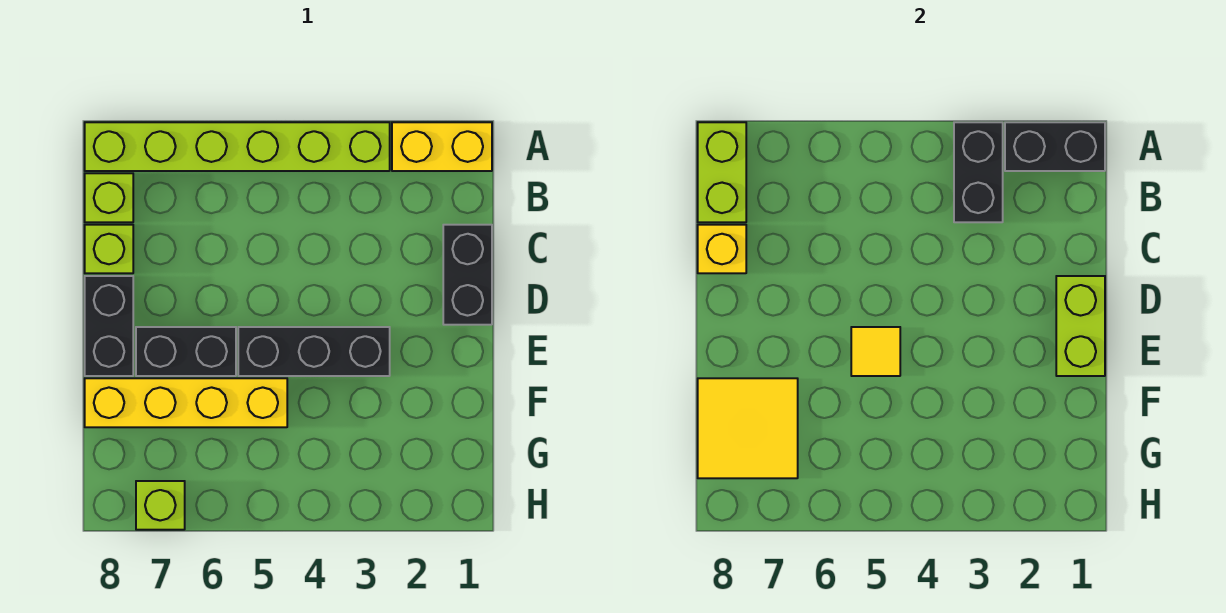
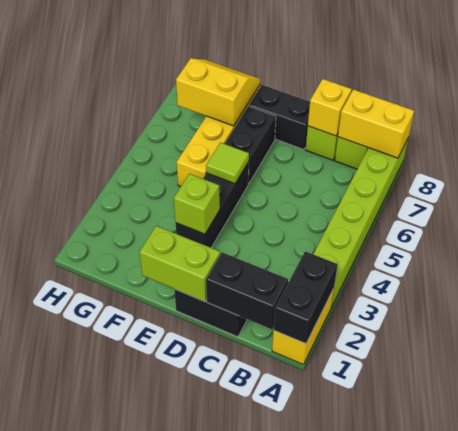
black 1x2 brick [954,122,1003,222] -> black 1x2 brick moved to [206,252,288,329]
lime 1x2 brick [698,122,746,222] -> yellow 1x2 brick [338,89,414,158]
yellow 1x1 tile [851,327,900,376] -> lime 1x1 tile [206,142,249,184]
yellow 2x2 tile [698,378,798,478] -> yellow 2x2 slope [176,58,260,126]
lime 1x1 brick [136,481,185,530] -> lime 1x1 brick moved to [174,174,220,234]

